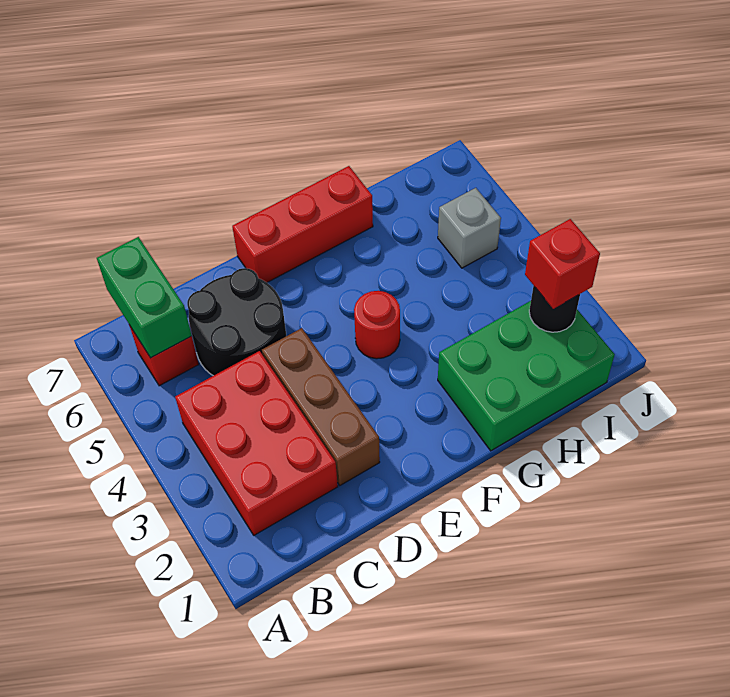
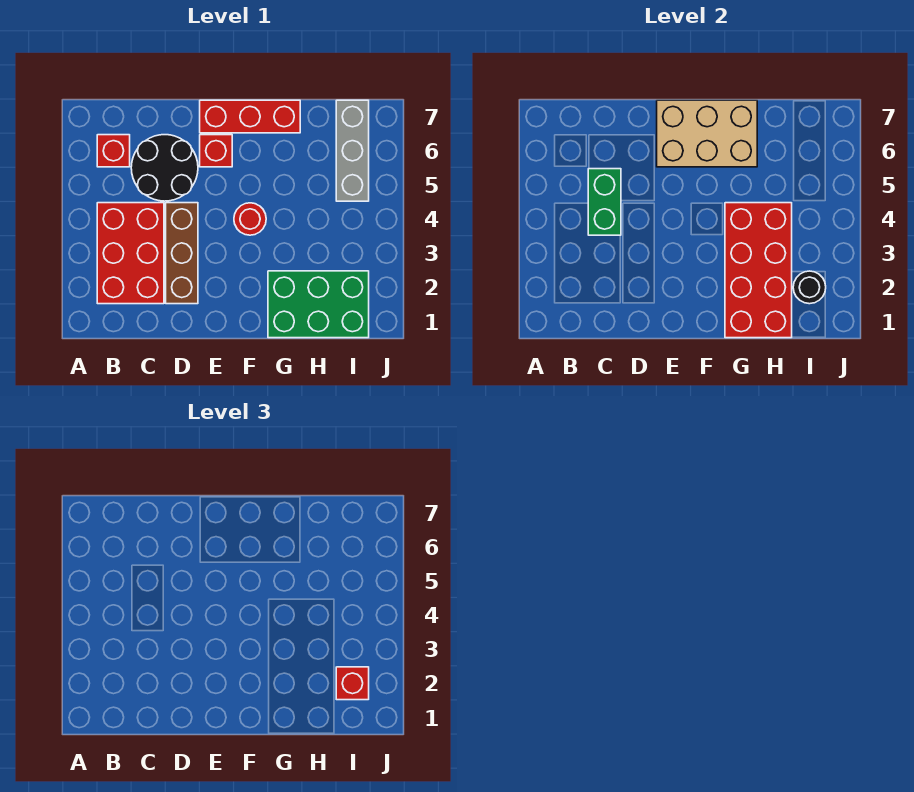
green 1x2 brick [97,237,192,358] -> green 1x2 brick moved to [588,169,621,235]
none -> red 1x1 brick [200,135,232,167]
none -> tan 2x3 brick [657,100,757,167]
none -> red 2x4 brick [725,203,792,338]
grey 1x1 brick [438,188,501,268] -> grey 1x3 brick [336,100,369,201]

